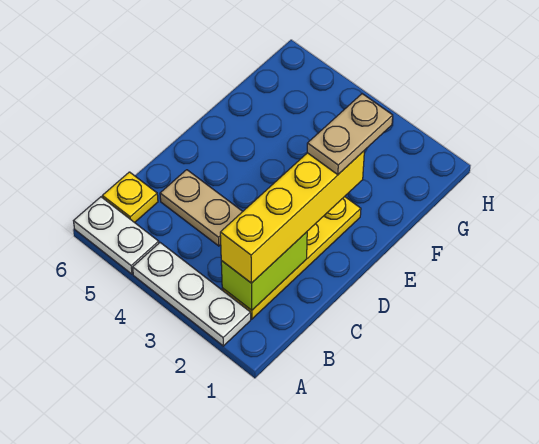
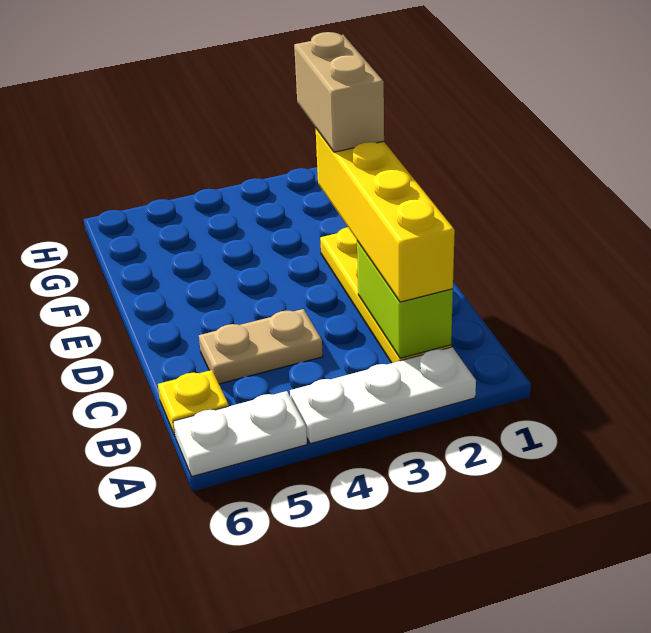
tan 1x2 plate [307,94,393,175] -> tan 1x2 brick [294,32,384,152]

